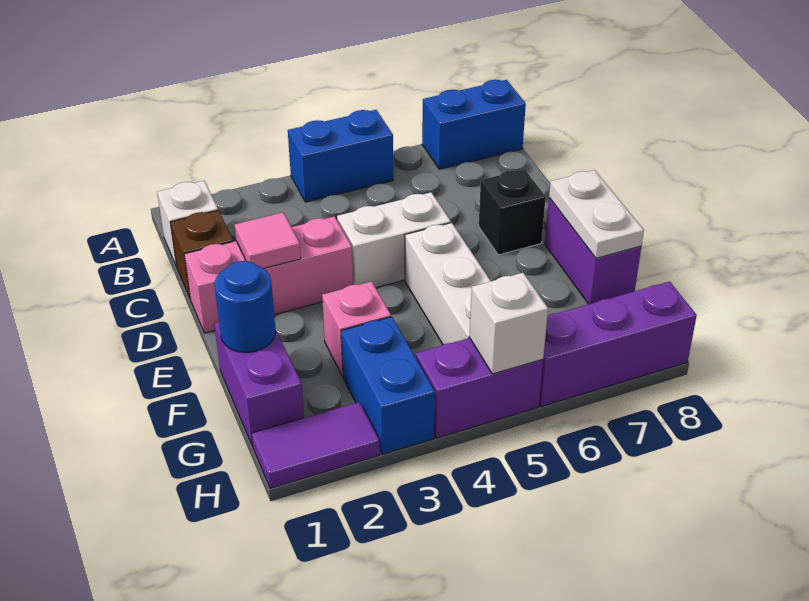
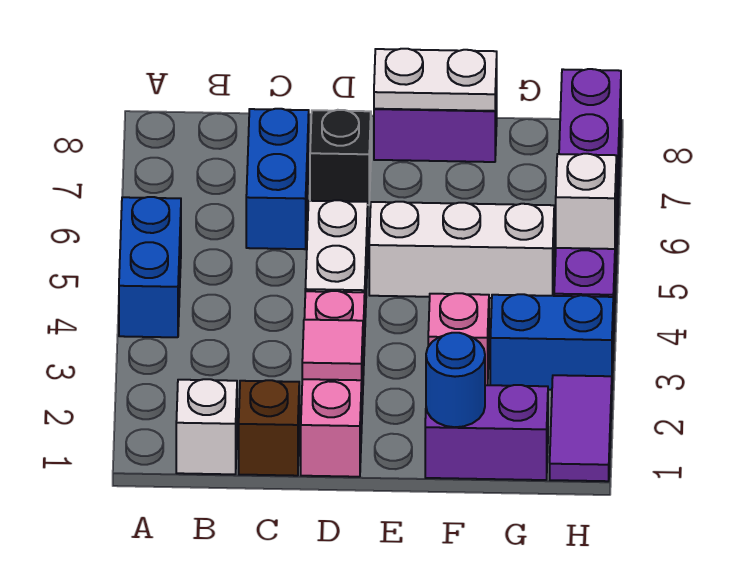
blue 1x2 brick [422,80,526,169] -> blue 1x2 brick moved to [246,109,309,249]

